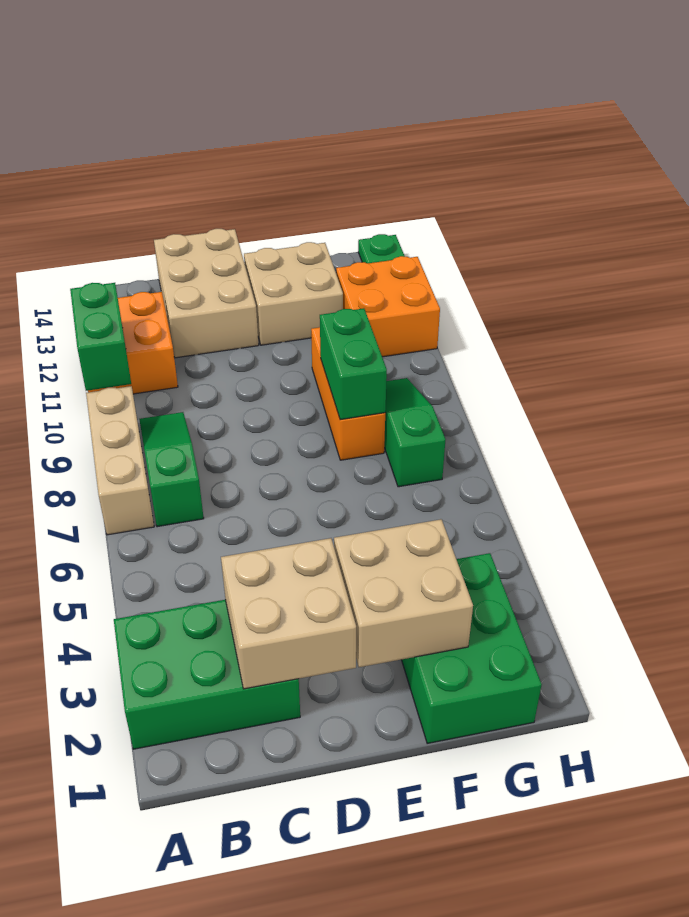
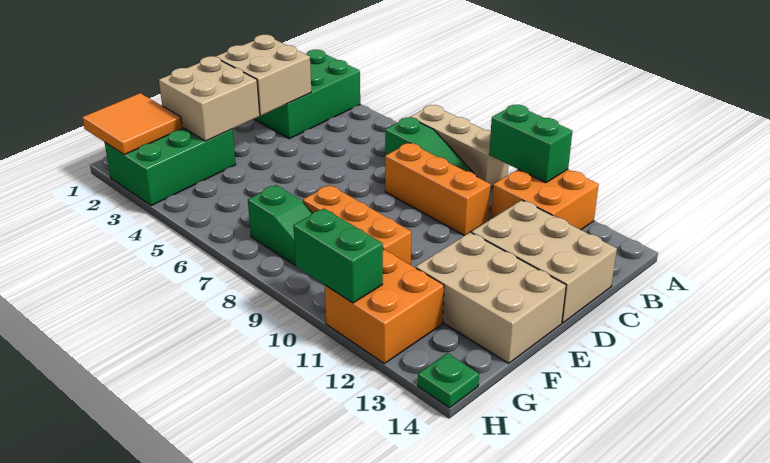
none -> orange 1x3 brick [385,143,491,236]
tan 2x2 brick [244,242,343,345] -> tan 2x3 brick [416,232,566,363]
green 2x3 brick [402,553,542,743] -> green 2x3 brick turned to [105,128,236,206]
green 1x2 brick [320,308,387,420] -> green 1x2 brick moved to [293,209,383,303]
none -> orange 2x2 tile [82,93,182,155]

